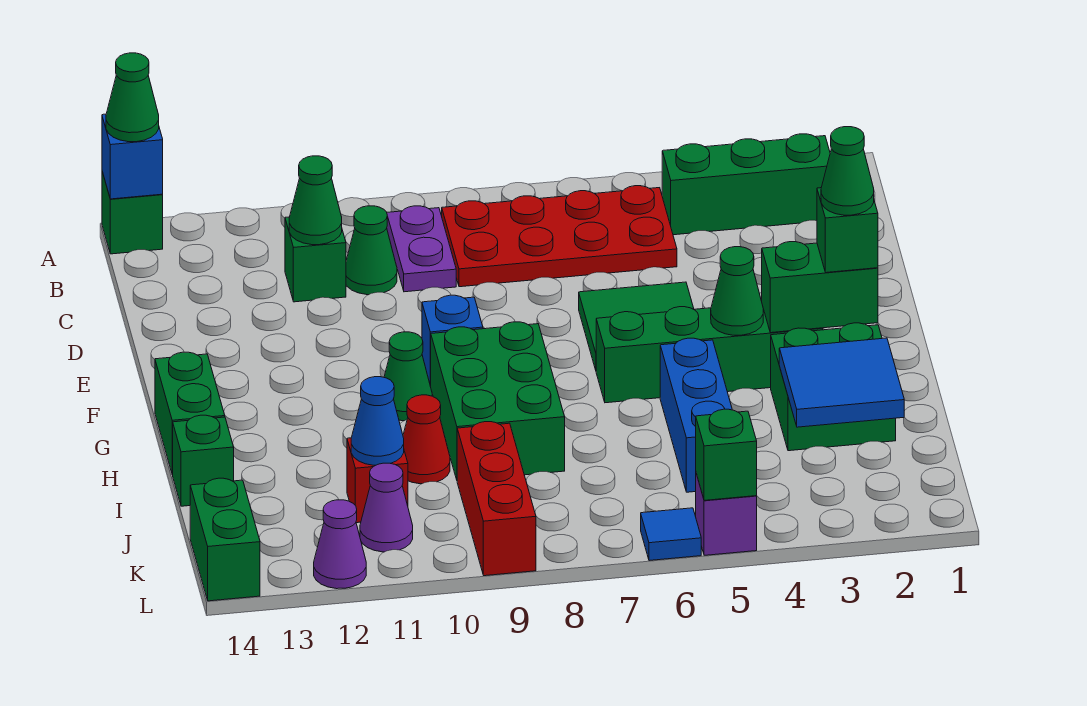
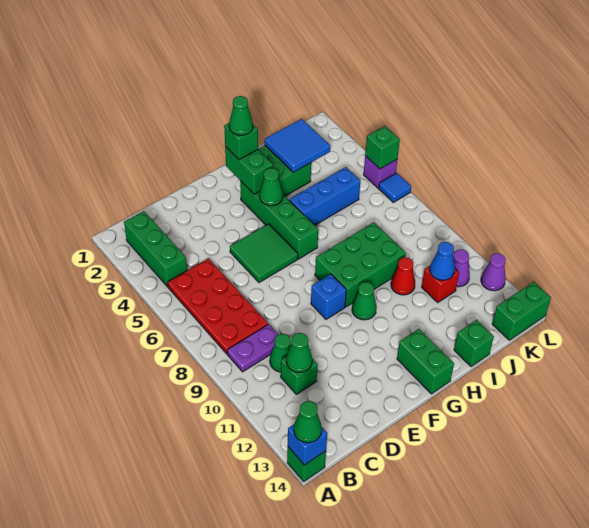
green 1x2 brick [155,352,225,475] -> green 1x2 brick turned to [397,329,454,394]
red 1x3 brick [457,422,536,576] -> none

